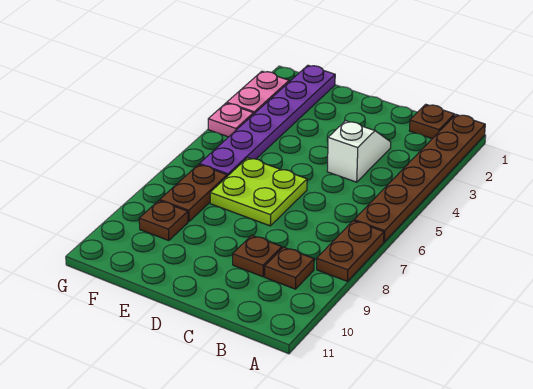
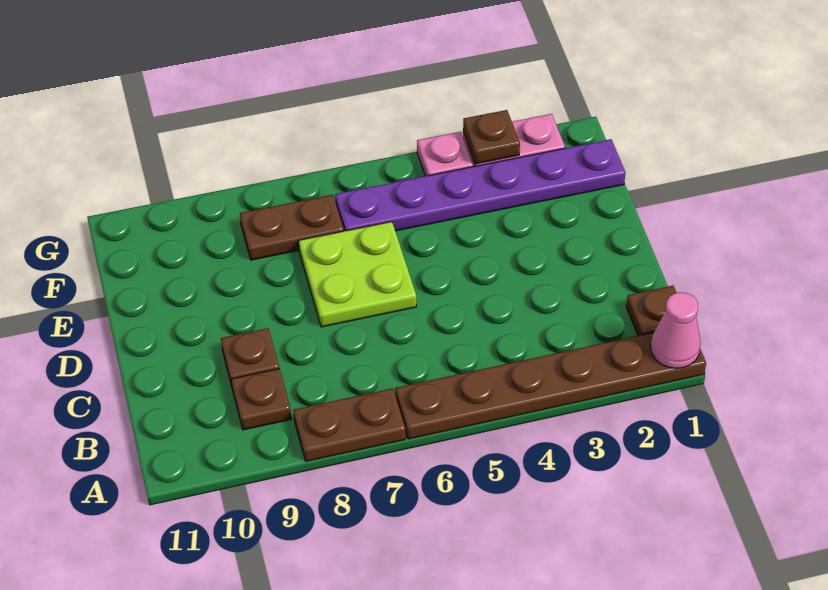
none -> pink 1x1 cone [650,292,701,368]
white 1x2 slope [327,121,391,182] -> none
brown 1x1 plate [139,201,188,241] -> brown 1x1 plate moved to [463,110,520,164]

